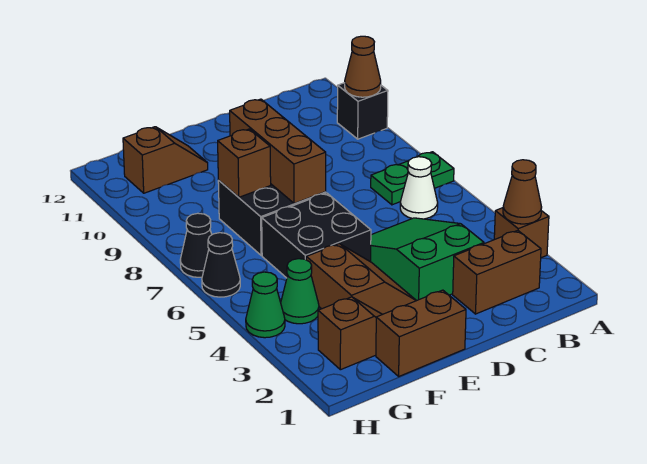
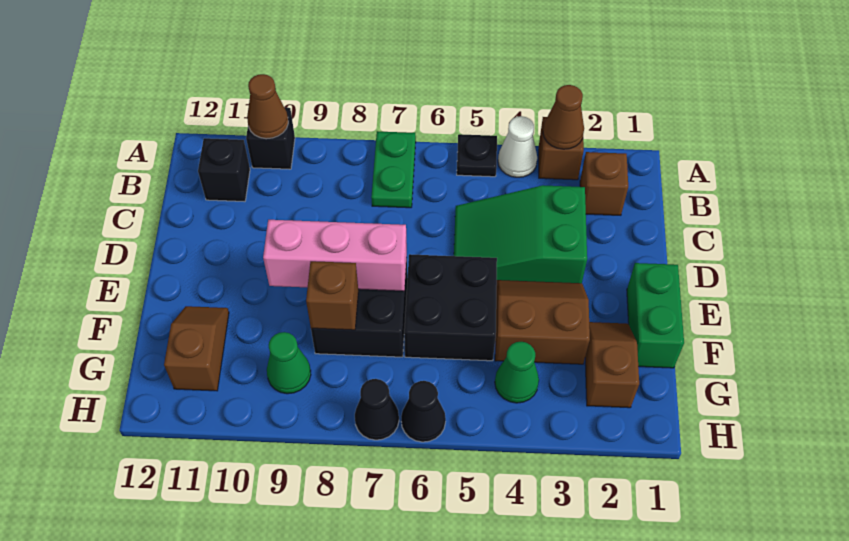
none -> black 1x1 plate [457,134,497,177]
brown 1x2 brick [453,230,541,314] -> brown 1x1 brick [580,152,628,215]
white 1x1 cone [400,157,438,219] -> white 1x1 cone moved to [498,116,537,177]
none -> black 1x1 brick [198,138,250,202]
brown 1x2 brick [376,290,466,376] -> green 1x2 brick [627,263,684,368]
brown 1x3 brick [230,99,326,203] -> pink 1x3 brick [263,220,407,291]
green 1x1 cone [246,272,285,338] -> green 1x1 cone moved to [267,332,311,394]

